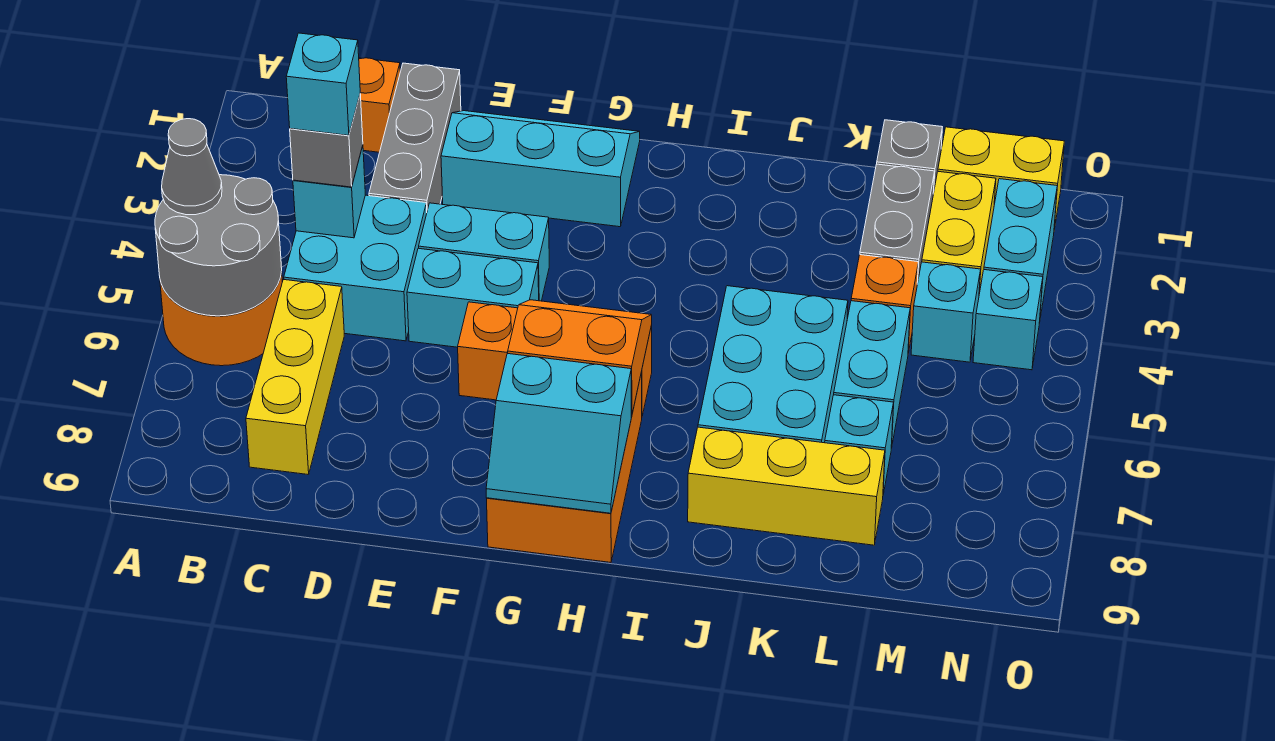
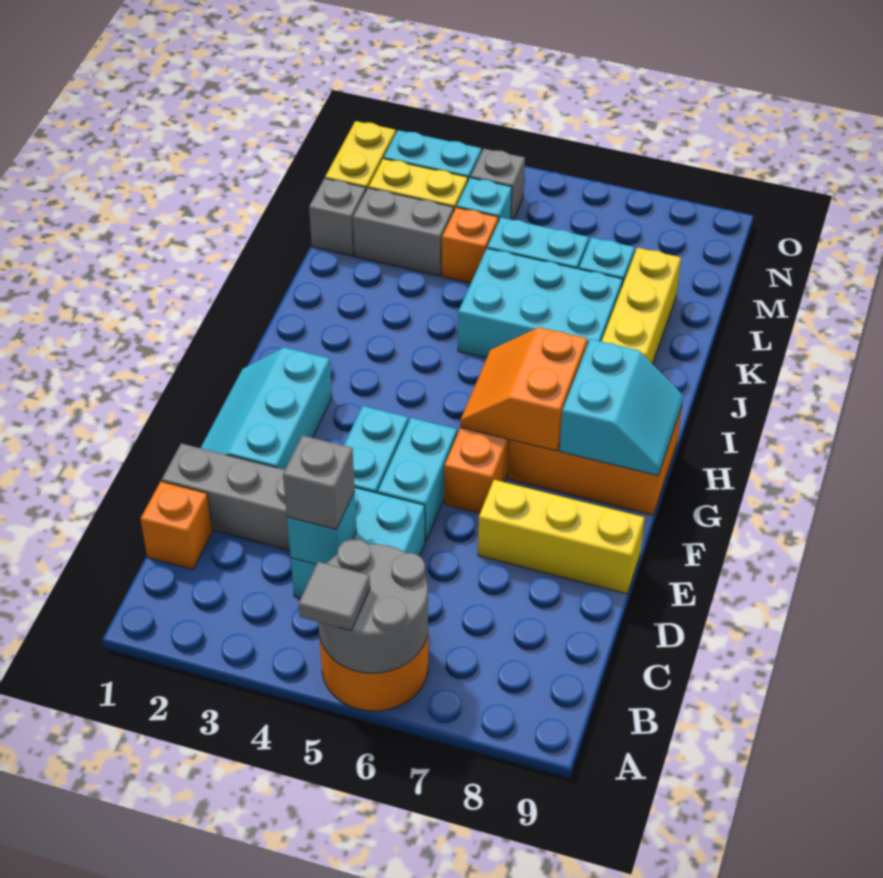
grey 1x1 cone [162,119,222,215] -> grey 1x1 tile [299,562,370,631]
cyan 1x1 brick [286,33,360,135] -> none
yellow 1x3 brick [246,279,344,475] -> yellow 1x3 brick moved to [478,480,645,594]
cyan 1x1 brick [973,270,1043,370] -> grey 1x1 brick [471,149,525,220]

